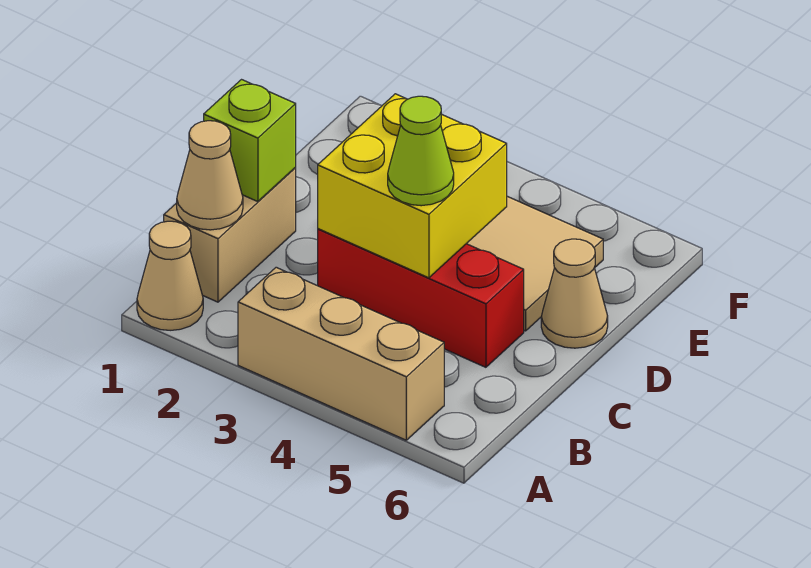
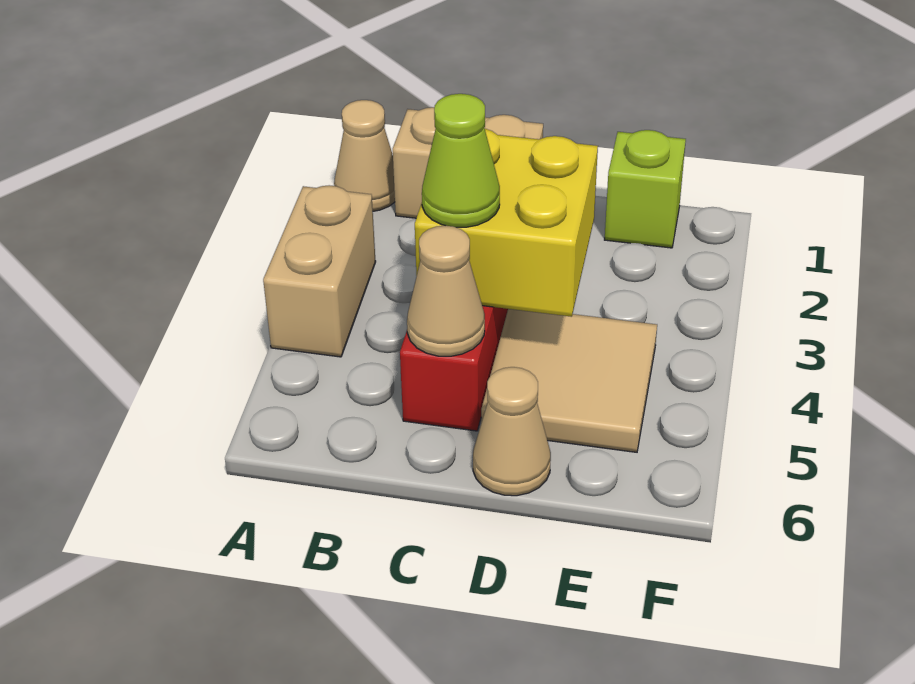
tan 1x3 brick [238,267,444,440] -> tan 1x2 brick [263,185,376,357]
tan 1x1 cone [177,121,243,230] -> tan 1x1 cone moved to [407,226,485,356]
lime 1x1 brick [204,80,296,202] -> lime 1x1 brick moved to [605,130,686,248]

